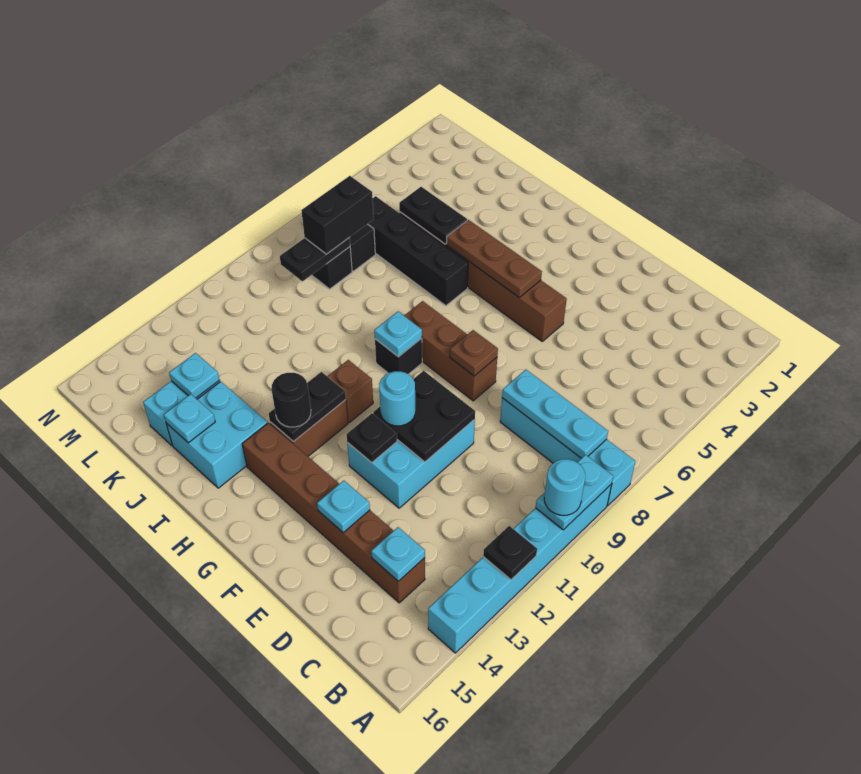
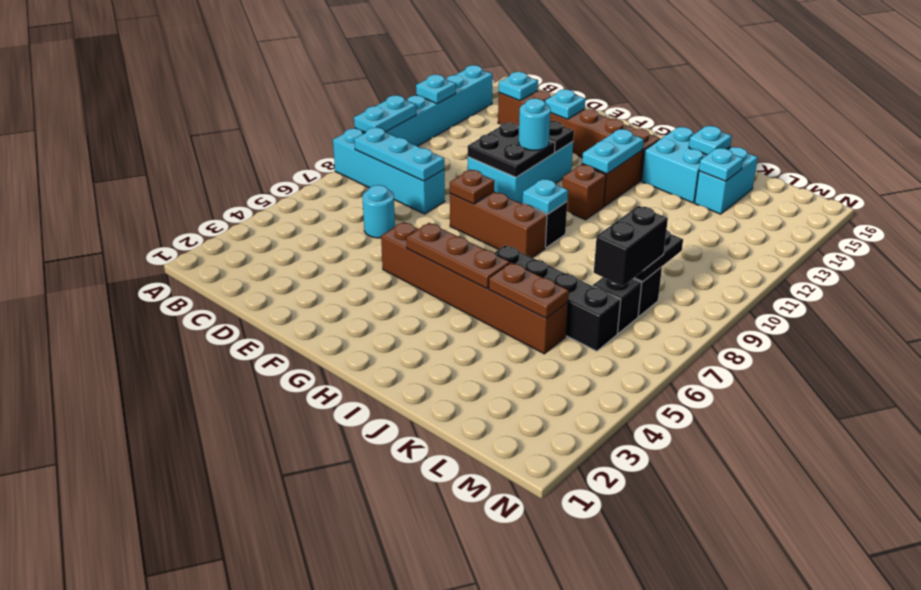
cyan 1x1 round brick [544,459,585,515] -> cyan 1x1 round brick moved to [362,185,395,238]
black 1x1 plate [483,526,537,580] -> cyan 1x1 plate [416,75,456,104]
black 1x2 plate [269,372,346,442] -> cyan 1x2 plate [582,129,644,174]
black 1x1 round brick [271,373,311,427] -> none
black 1x2 plate [399,187,467,244] -> brown 1x2 plate [489,262,569,318]

